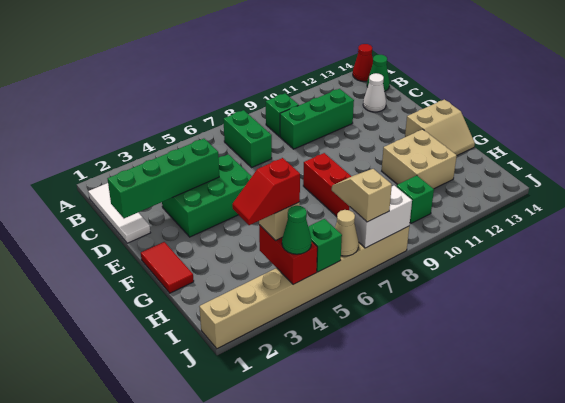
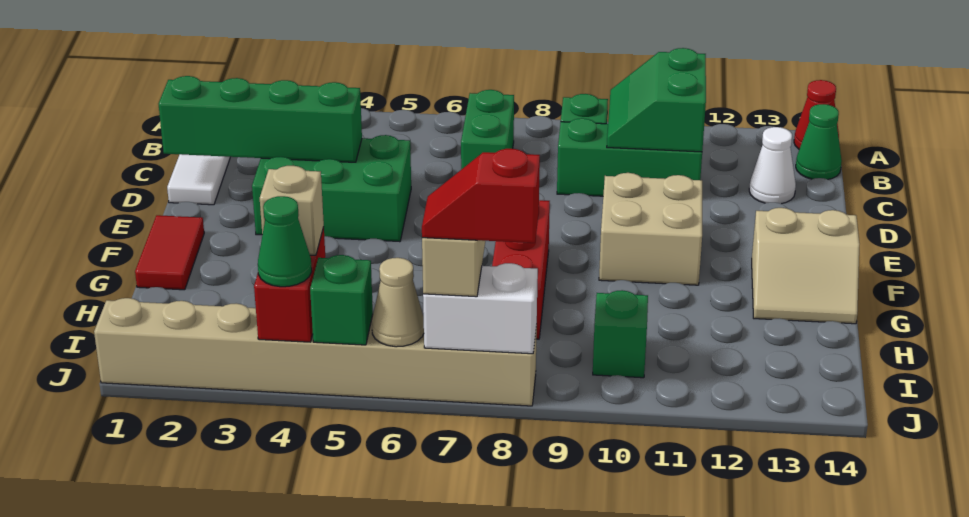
none -> green 2x2 slope [607,48,706,152]
tan 2x2 brick [382,129,457,189] -> tan 2x2 brick moved to [599,173,702,285]
red 1x2 slope [232,158,300,225] -> red 1x2 slope moved to [422,149,540,243]

